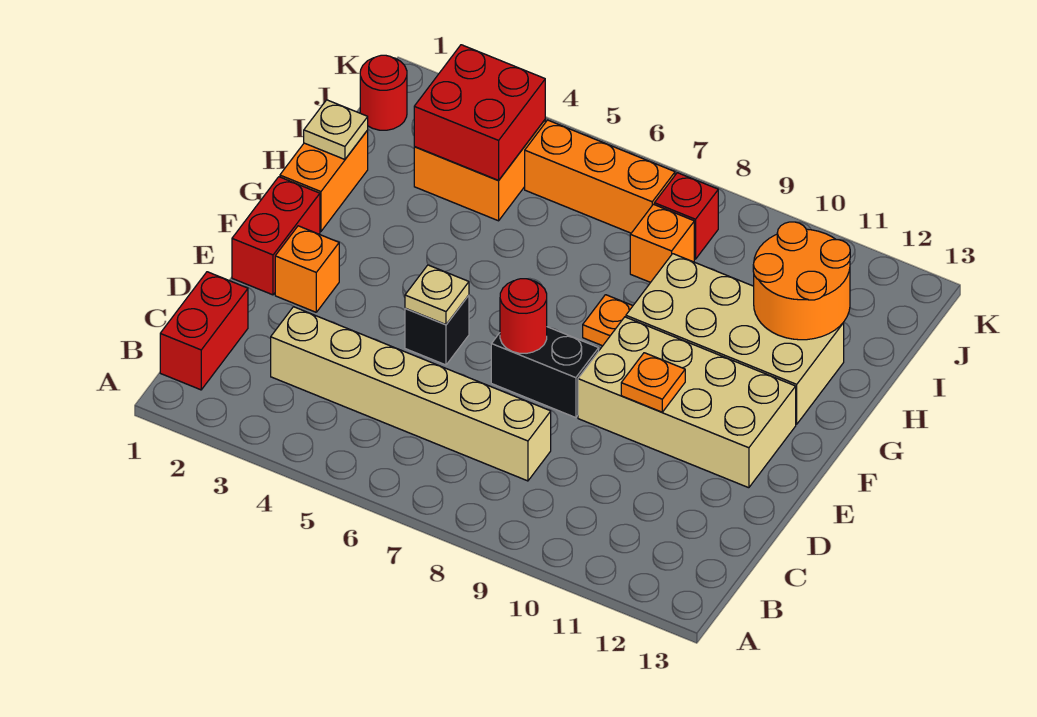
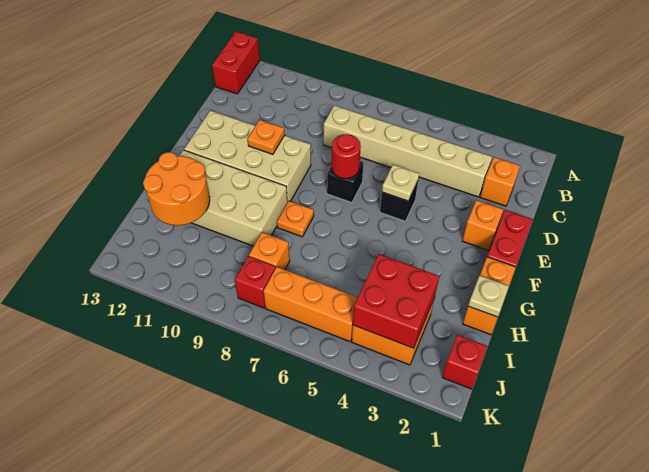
red 1x2 brick [160,272,248,390] -> red 1x2 brick moved to [212,32,260,94]
none -> orange 1x1 brick [480,157,520,206]
black 1x2 brick [491,327,599,418] -> black 1x1 brick [327,161,364,203]
red 1x1 round brick [360,55,407,130] -> red 1x1 brick [442,335,487,389]

